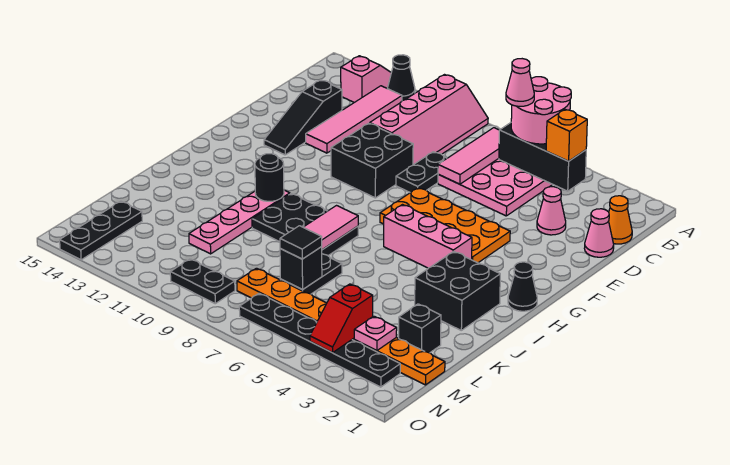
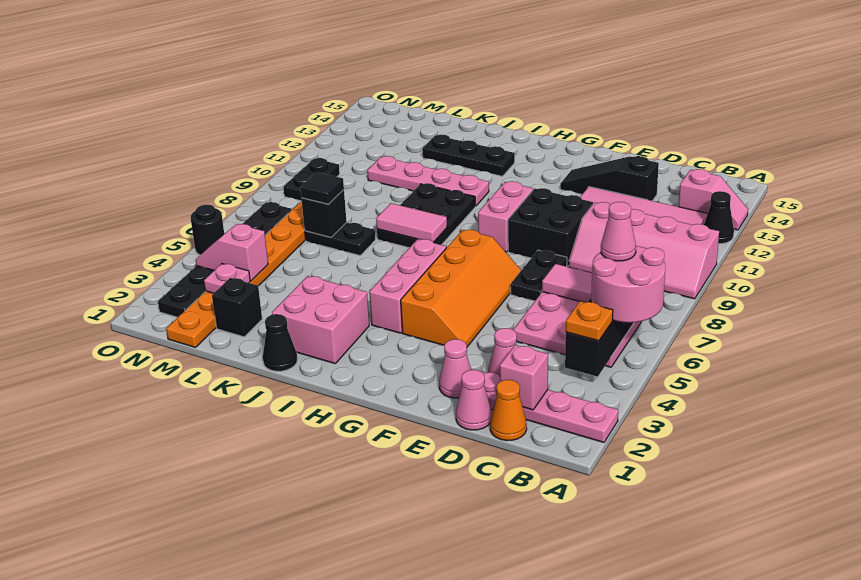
none -> pink 1x4 plate [481,371,618,442]
orange 1x1 brick [546,109,587,161] -> orange 1x1 plate [566,301,613,341]
none -> pink 1x1 brick [500,345,548,410]
black 1x2 plate [396,152,447,193] -> black 1x2 plate turned to [511,250,567,301]
none -> pink 1x1 cone [439,339,471,398]
orange 2x4 plate [380,188,510,263] -> orange 2x4 slope [401,230,521,347]
none -> pink 1x2 brick [478,181,533,252]
black 1x1 cone [508,262,537,311] -> black 1x1 cone moved to [263,314,297,371]
black 2x2 brick [415,251,500,330] -> pink 2x2 brick [272,276,369,363]
black 1x1 round brick [255,154,284,201] -> black 1x1 round brick moved to [190,205,224,255]
red 1x2 slope [310,284,373,353] -> pink 1x2 slope [196,224,268,281]
black 1x3 plate [60,201,142,260] -> black 1x3 plate moved to [422,135,515,176]

